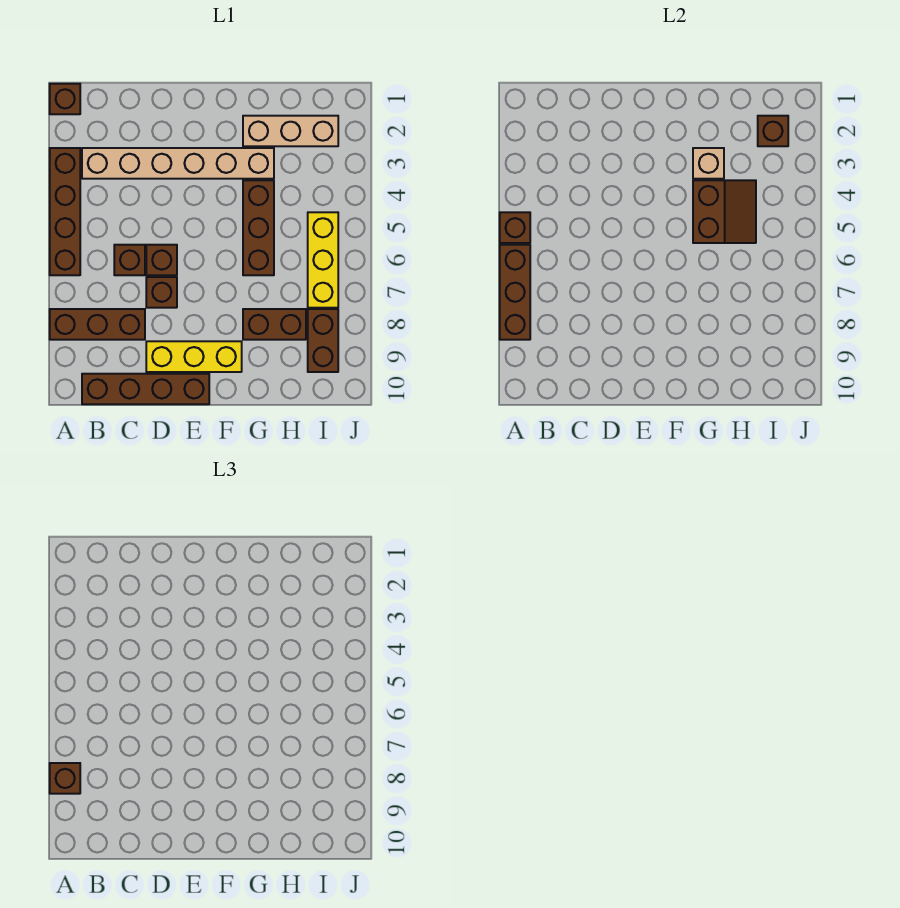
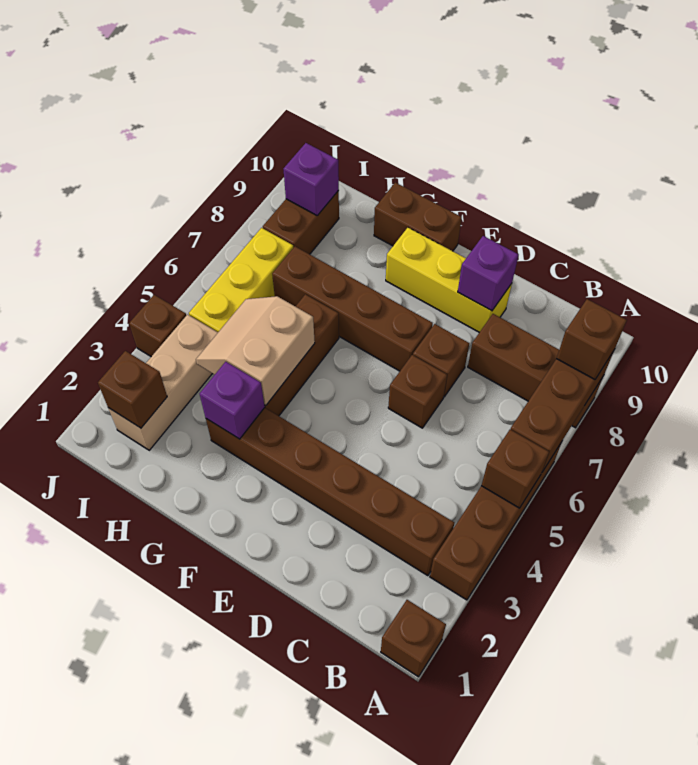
tan 1x6 brick [82,148,274,179] -> brown 1x6 brick [206,408,454,576]
brown 1x4 brick [82,374,209,404] -> brown 1x4 brick moved to [272,247,433,371]
brown 1x1 brick [114,245,145,275] -> brown 1x1 brick moved to [129,295,186,357]
none -> purple 1x1 brick [458,236,519,311]
tan 1x3 brick [243,116,338,146] -> tan 1x3 brick turned to [108,315,218,450]
tan 1x1 brick [693,148,724,179] -> purple 1x1 brick [199,362,265,439]
brown 2x2 slope [693,180,756,243] -> tan 2x2 slope [196,296,315,406]
brown 1x2 brick [243,309,306,340] -> brown 1x2 brick moved to [374,182,462,251]
none -> purple 1x1 brick [284,143,339,216]

